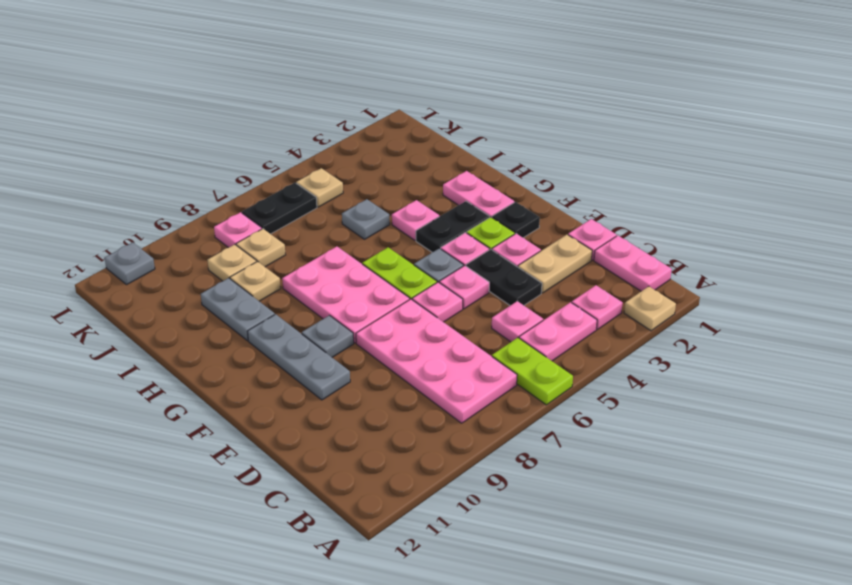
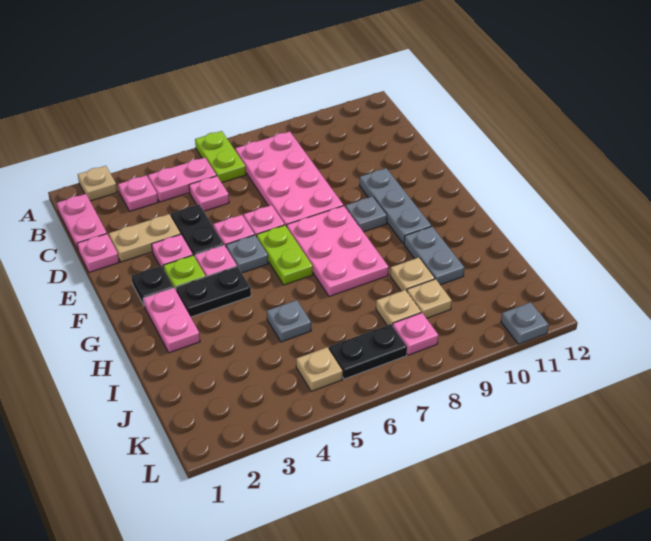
pink 1x1 plate [392,200,439,240] -> none

